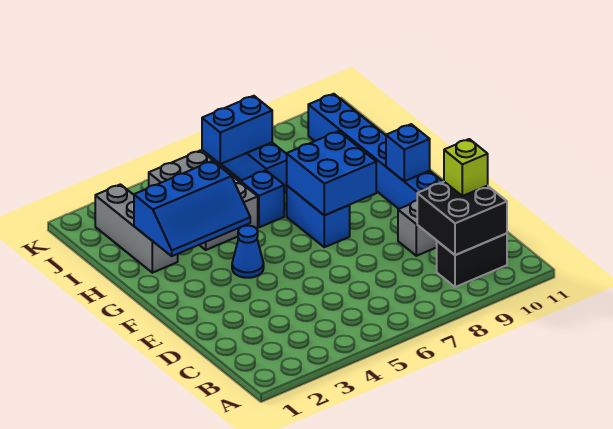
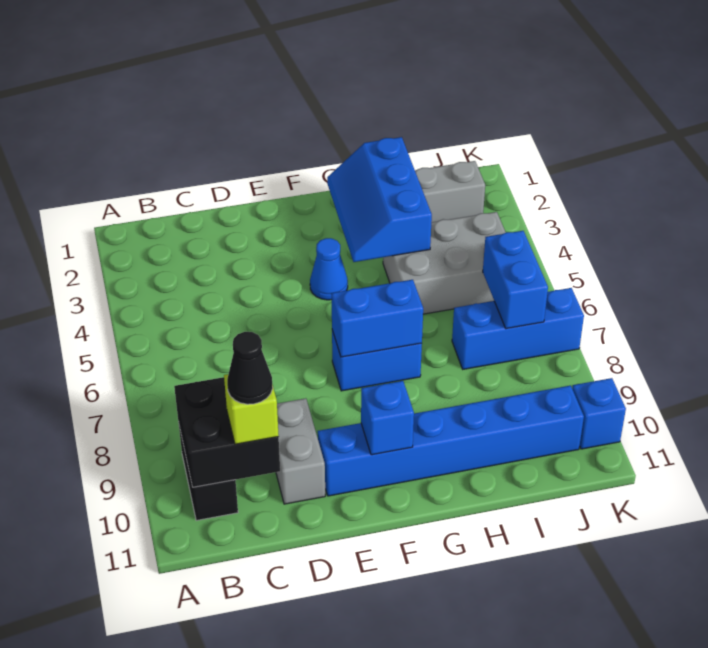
none -> black 1x1 cone [227,332,273,404]
blue 2x2 brick [287,131,376,215] -> blue 1x2 brick [331,280,423,357]
blue 1x1 brick [241,170,284,227] -> blue 1x1 brick moved to [572,378,626,449]

